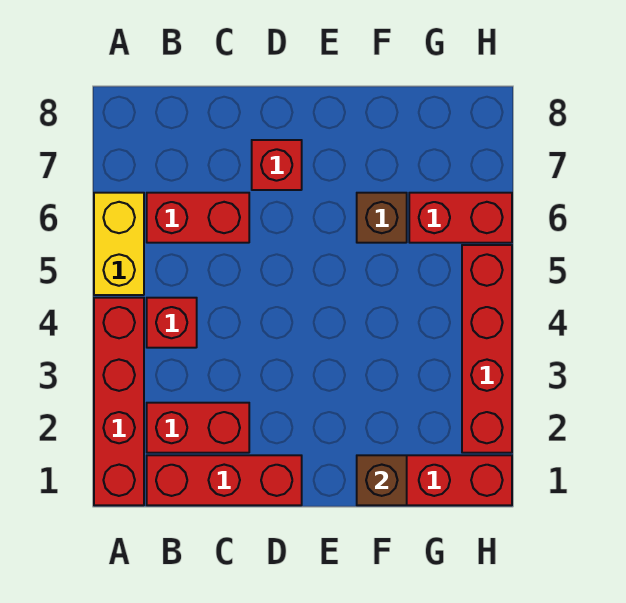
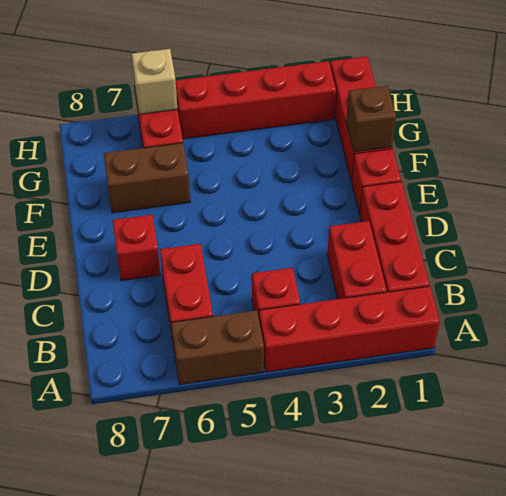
yellow 1x2 brick [94,193,144,295] -> brown 1x2 brick [171,310,264,385]
none -> red 1x1 brick [352,149,401,213]
brown 1x1 brick [357,193,407,243] -> brown 1x2 brick [104,143,190,213]
none -> tan 1x1 brick [132,49,177,114]

